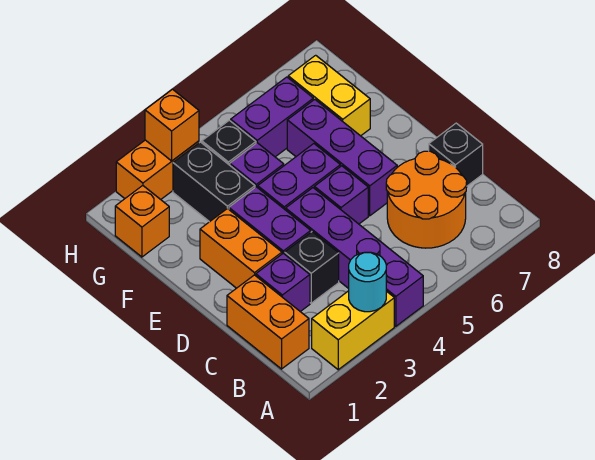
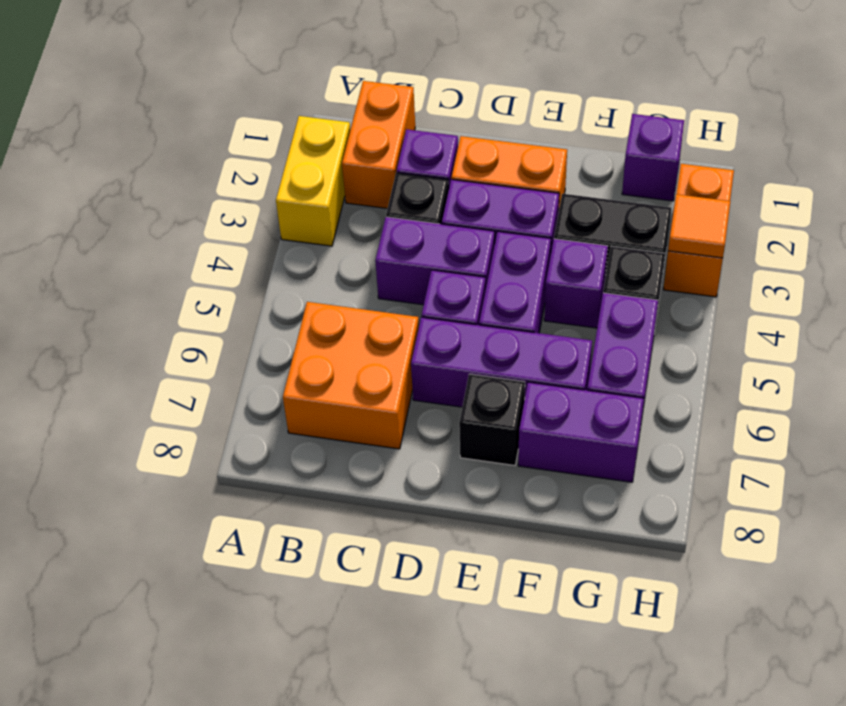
cyan 1x1 round brick [349,252,386,312] -> none
purple 1x4 brick [286,188,423,326] -> purple 1x2 brick [375,217,495,305]
orange 1x2 brick [227,275,309,369] -> orange 1x2 brick turned to [342,81,415,208]
orange 2x2 round brick [386,151,467,248] -> orange 2x2 brick [283,302,419,449]
black 1x1 brick [429,123,483,186] -> black 1x1 brick moved to [459,374,525,466]
yellow 1x2 brick [288,55,370,136] -> purple 1x2 brick [518,382,644,482]
orange 1x1 brick [115,186,169,257] -> purple 1x1 brick [622,114,684,201]
orange 1x1 brick [145,89,199,161] -> orange 1x1 tile [668,194,730,258]

